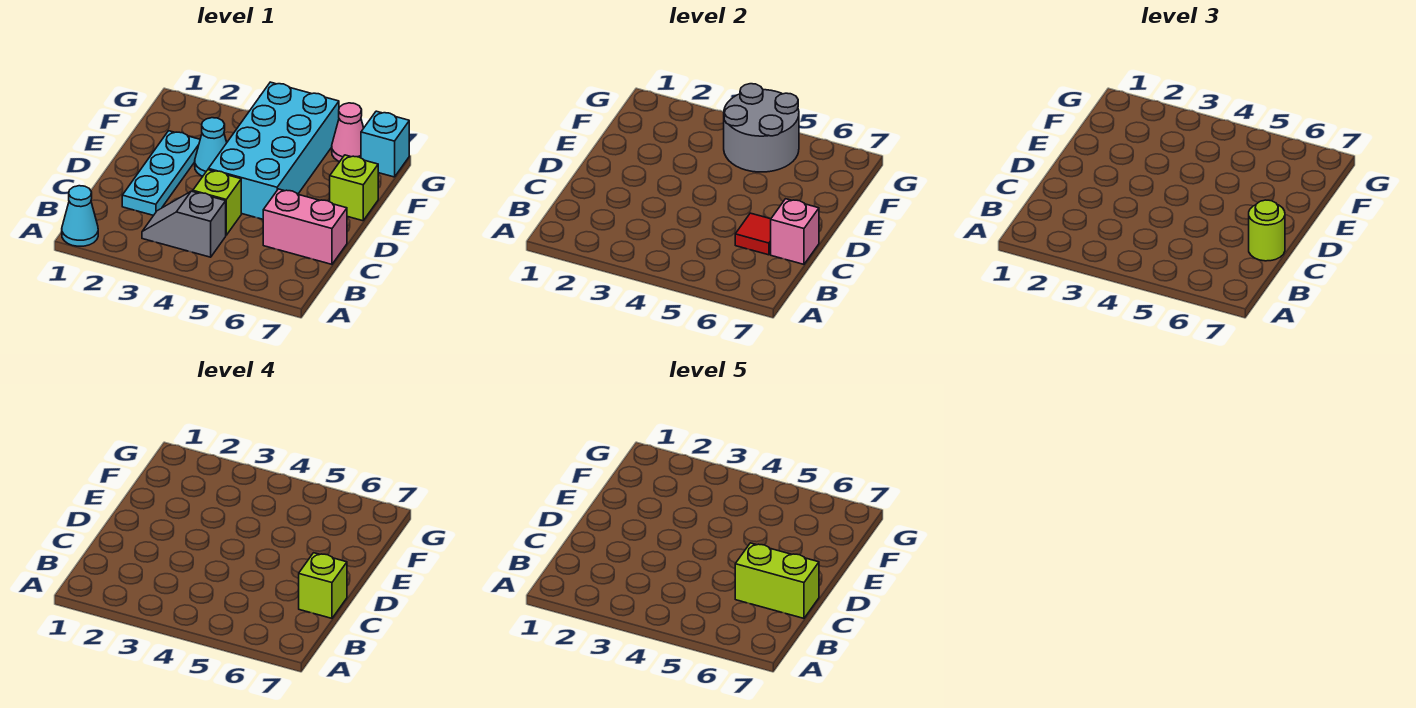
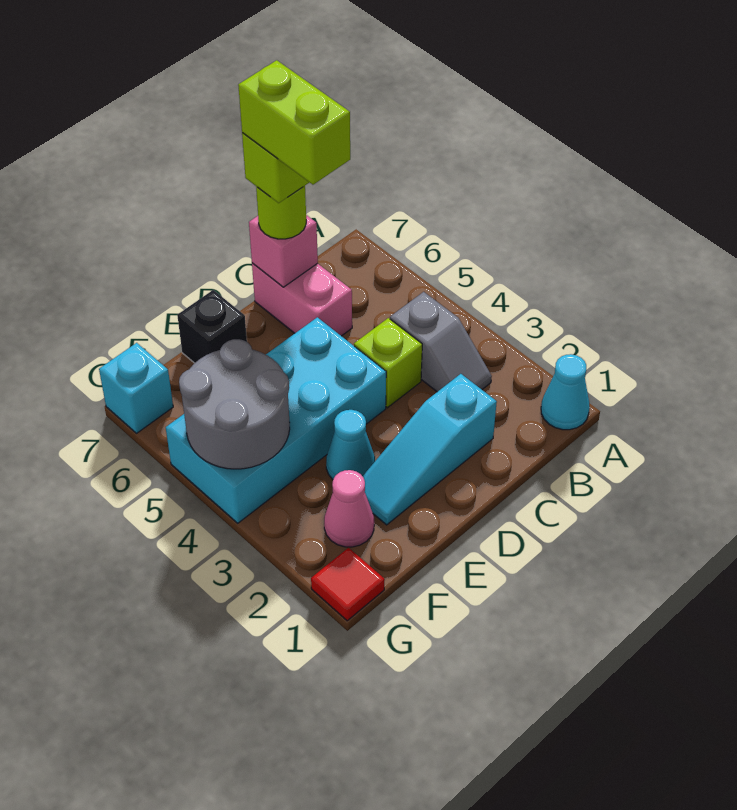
cyan 1x3 plate [122,131,200,215] -> cyan 1x3 slope [363,374,497,525]
red 1x1 tile [735,213,771,255] -> red 1x1 tile moved to [311,548,385,621]
lime 1x1 brick [330,155,378,221] -> black 1x1 brick [177,290,247,363]
pink 1x1 cone [332,103,364,162] -> pink 1x1 cone moved to [324,470,374,547]

